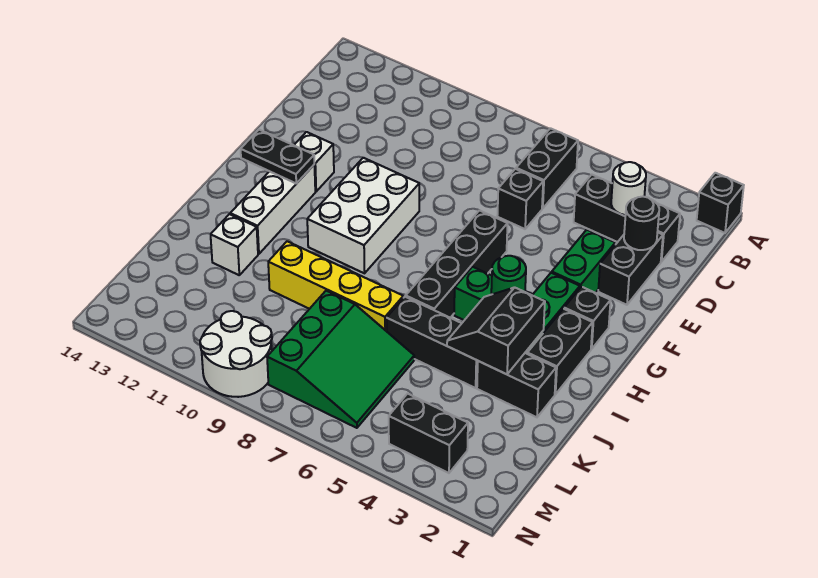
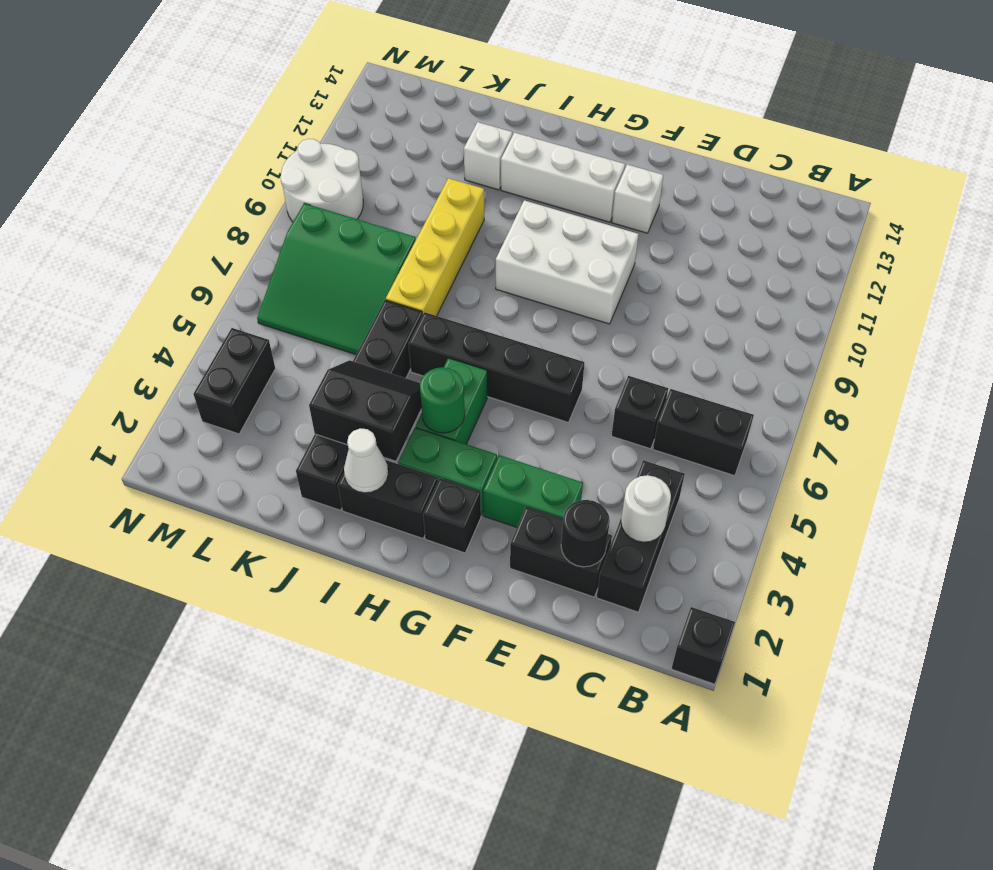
black 1x2 plate [241,130,314,184] -> none
none -> white 1x1 cone [344,428,388,493]

